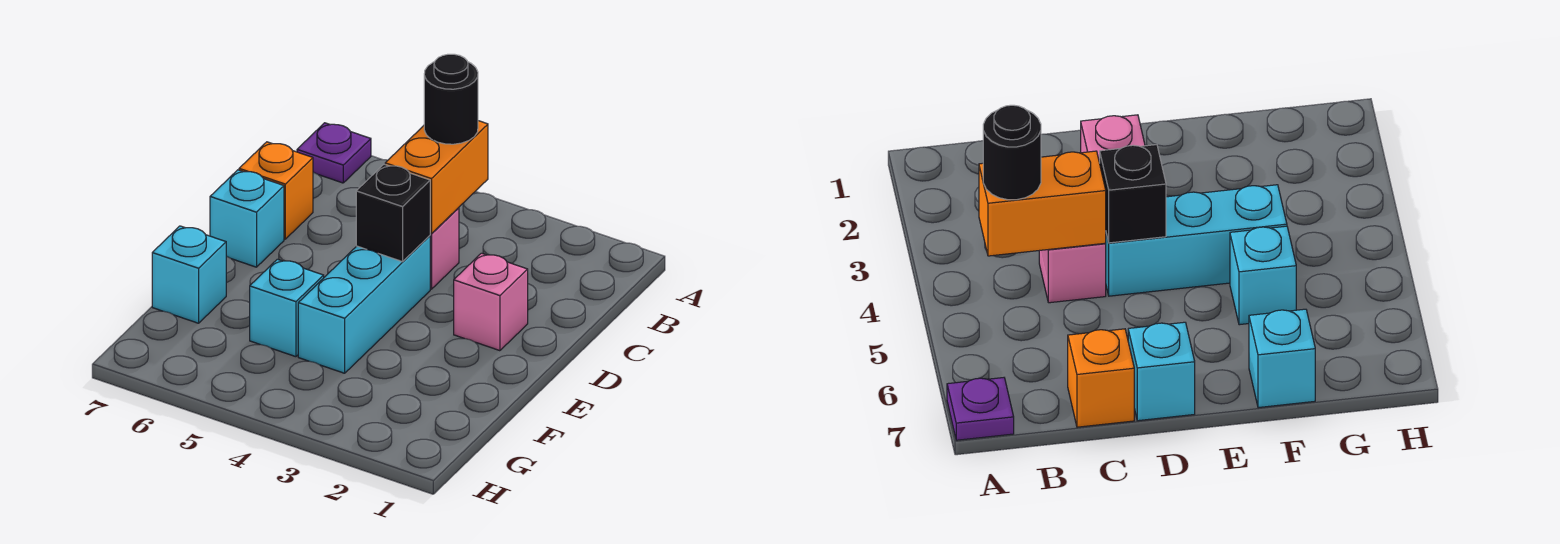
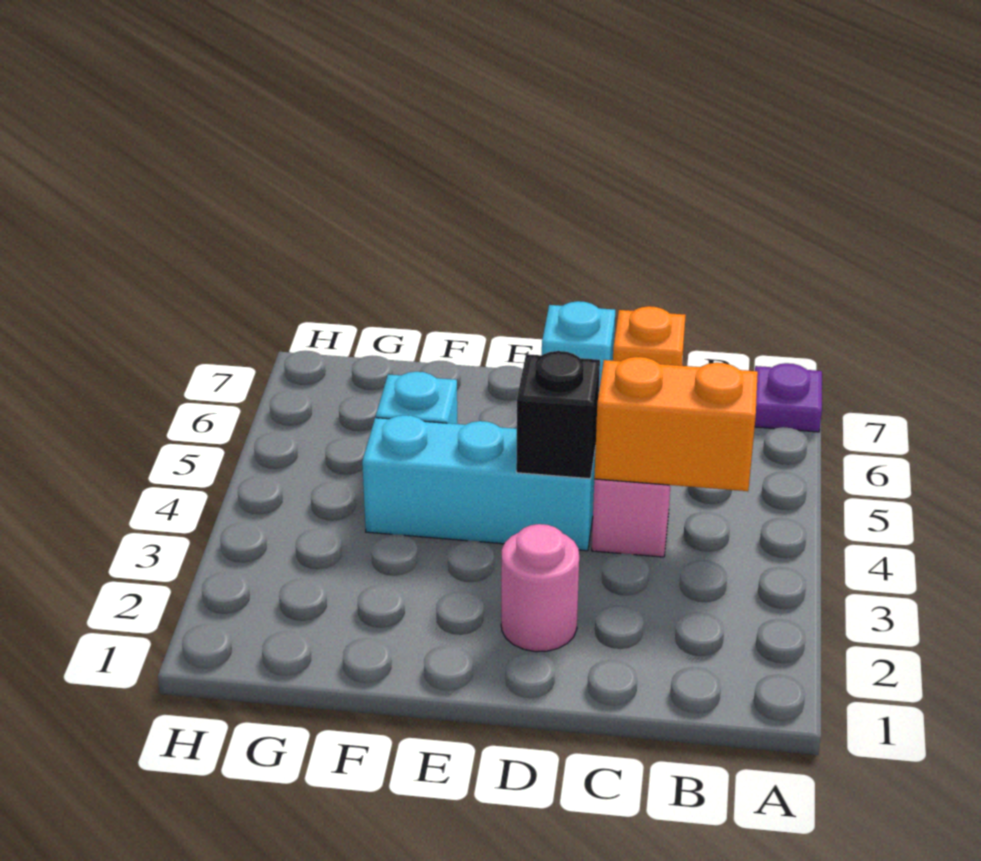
black 1x1 round brick [424,54,478,144] -> none
pink 1x1 brick [454,253,528,351] -> pink 1x1 round brick [501,524,579,652]
cyan 1x1 brick [152,226,226,323] -> none

